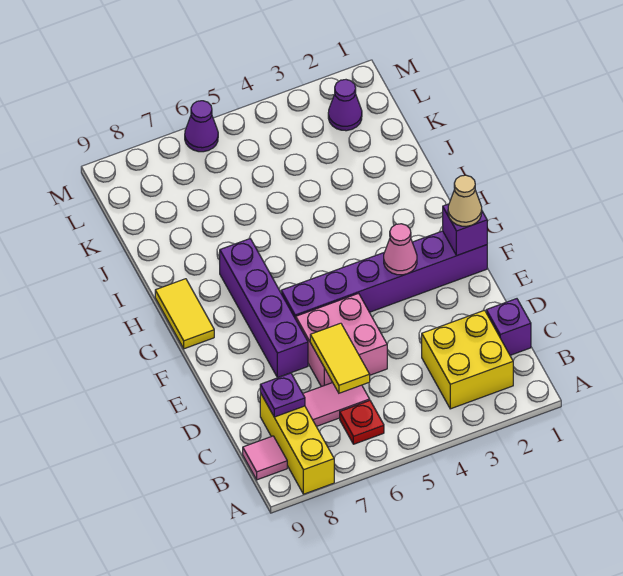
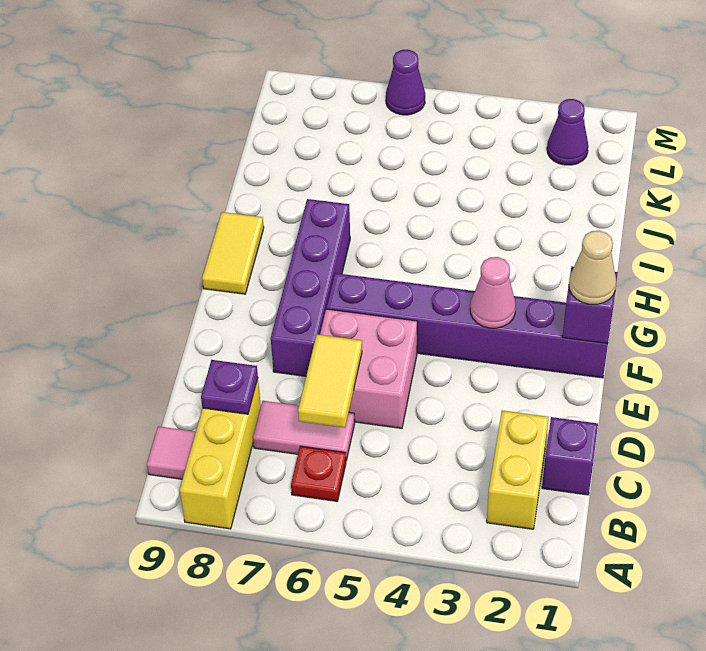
yellow 2x2 brick [422,310,513,409] -> yellow 1x2 brick [487,411,549,529]

